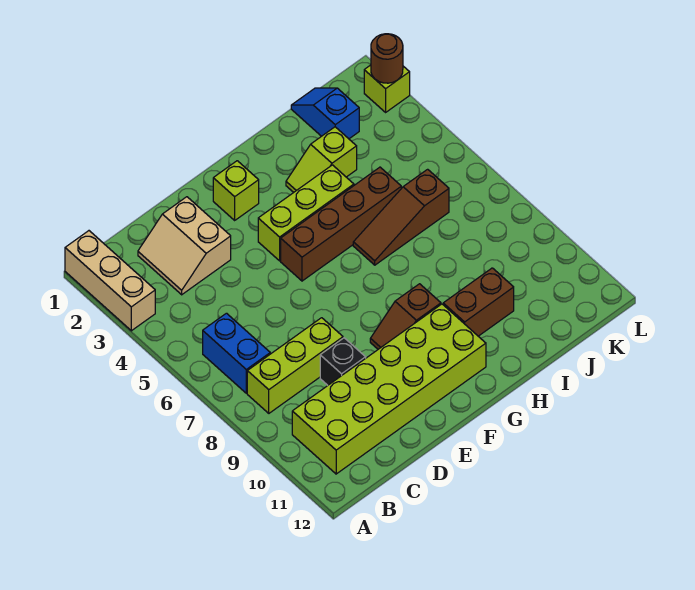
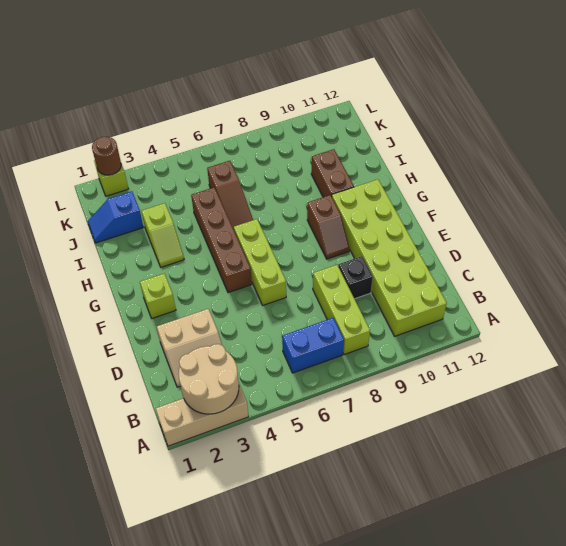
none -> tan 2x2 round brick [178,344,239,414]
lime 1x3 brick [258,165,354,261] -> lime 1x3 brick moved to [234,219,286,305]

